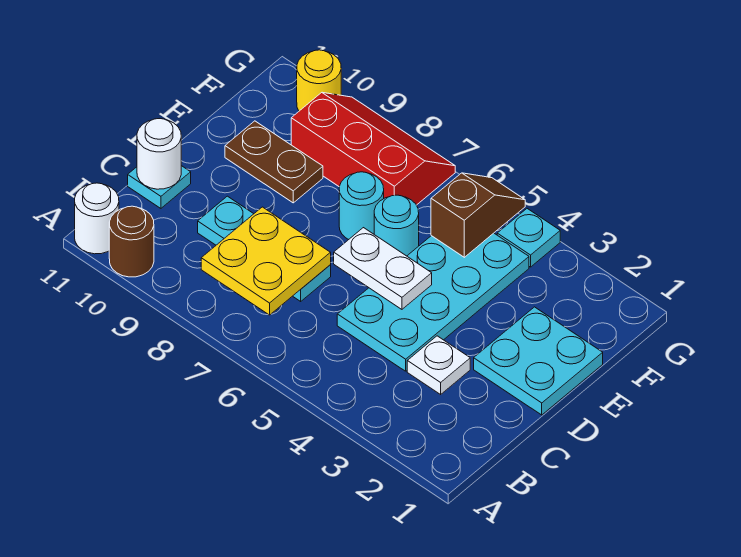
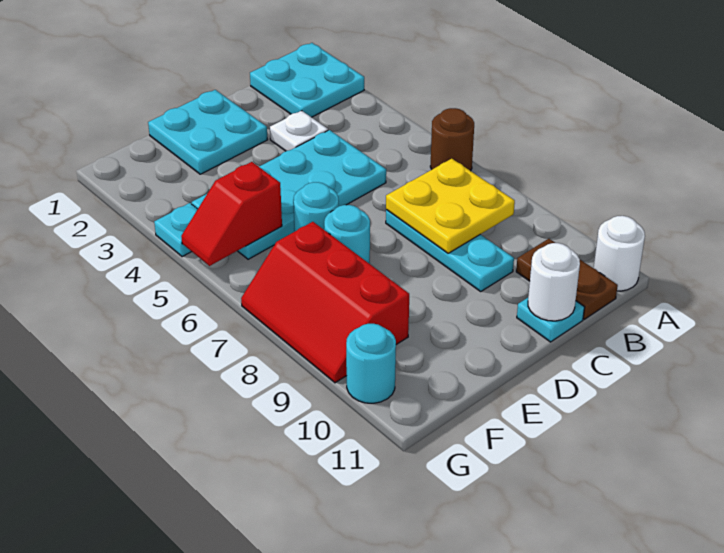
none -> cyan 2x2 plate [250,43,364,117]
brown 1x1 round brick [109,206,154,277] -> brown 1x1 round brick moved to [430,108,474,171]
white 1x2 plate [334,228,432,309] -> none
brown 1x2 plate [225,121,323,203] -> brown 1x2 plate moved to [516,239,618,319]
brown 1x2 slope [431,173,525,257] -> red 1x2 slope [181,162,282,266]
yellow 1x1 round brick [297,50,341,111] -> cyan 1x1 round brick [346,324,396,403]

